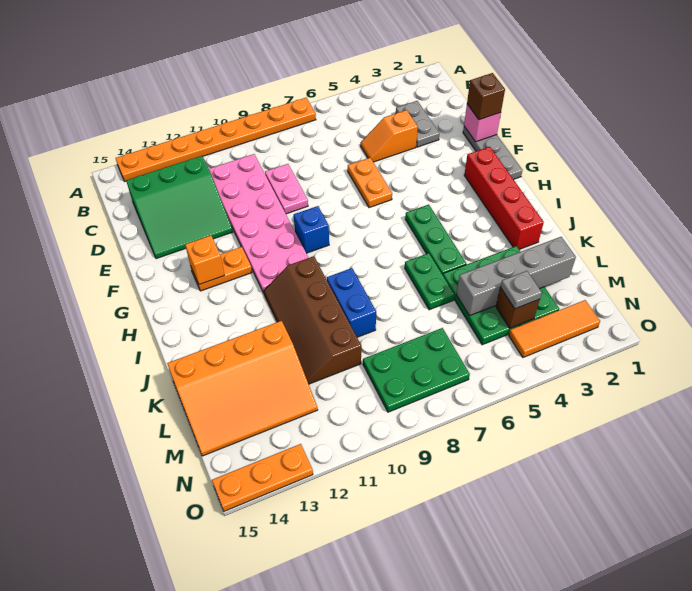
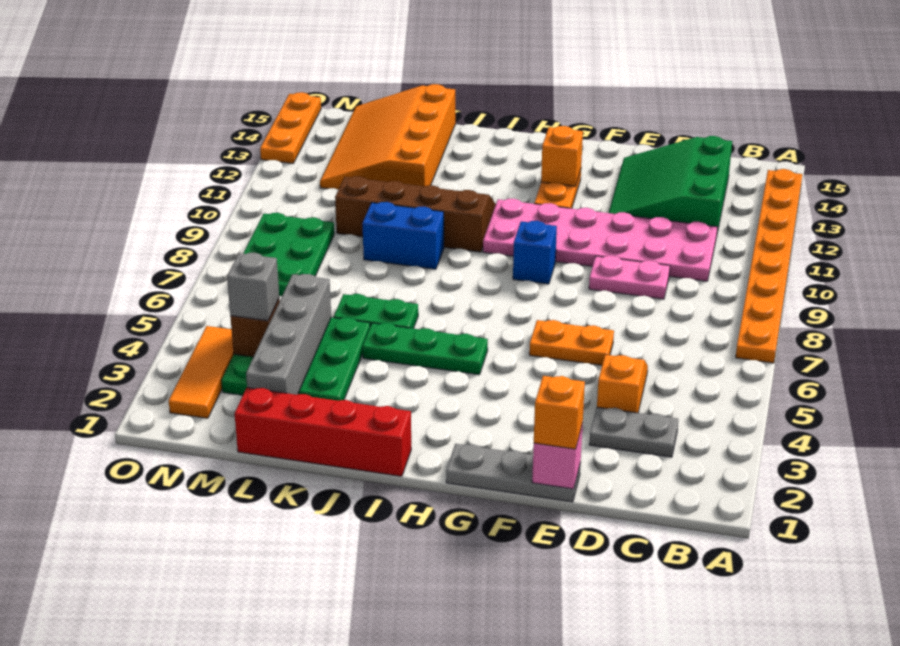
brown 1x1 brick [467,73,505,120] -> orange 1x1 brick [534,376,585,449]
red 1x4 brick [464,147,544,249] -> red 1x4 brick moved to [234,388,411,476]
grey 1x1 plate [501,271,542,309] -> grey 1x1 brick [227,253,279,321]

